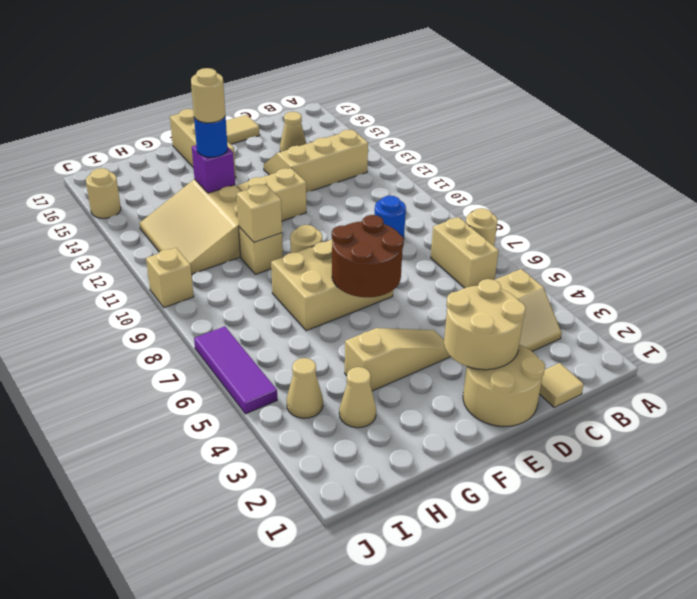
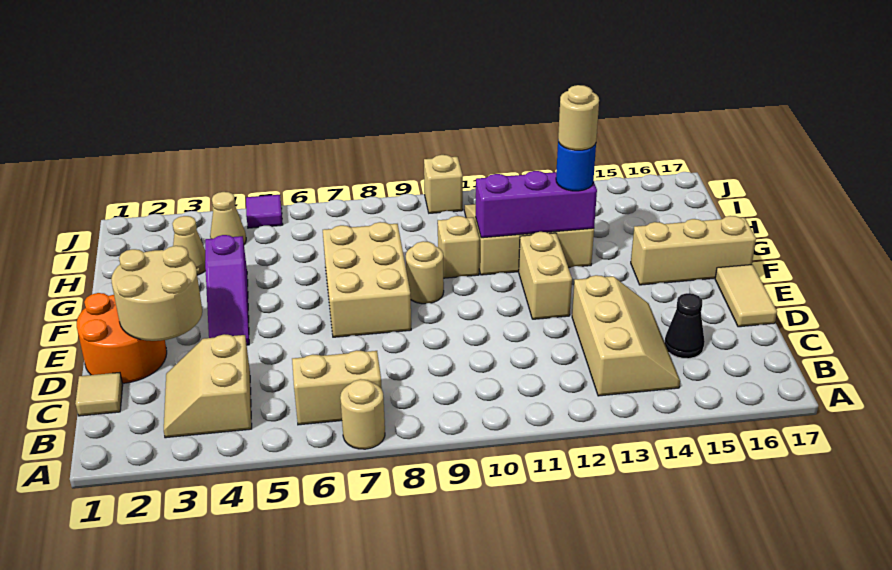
blue 1x1 round brick [375,196,406,238] -> none
tan 1x1 cone [280,112,306,152] -> black 1x1 cone [665,293,705,359]
tan 2x2 round brick [463,345,545,426] -> orange 2x2 round brick [77,293,167,383]
tan 1x3 slope [345,328,451,391] -> purple 1x3 slope [205,235,249,345]
brown 2x2 round brick [332,215,404,297] -> none
tan 1x1 brick [237,184,282,242] -> none
purple 1x1 brick [192,145,235,193] -> purple 1x3 brick [476,171,597,238]
purple 1x3 tile [194,326,277,414] -> purple 1x1 tile [246,195,283,228]
tan 1x1 round brick [86,168,121,218] -> none

